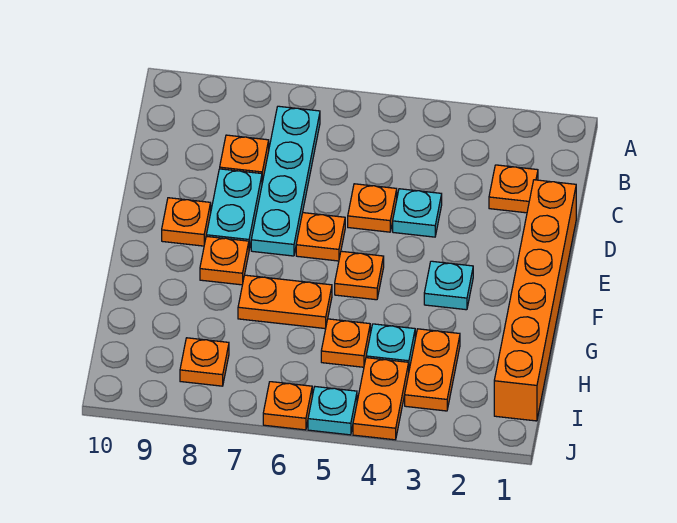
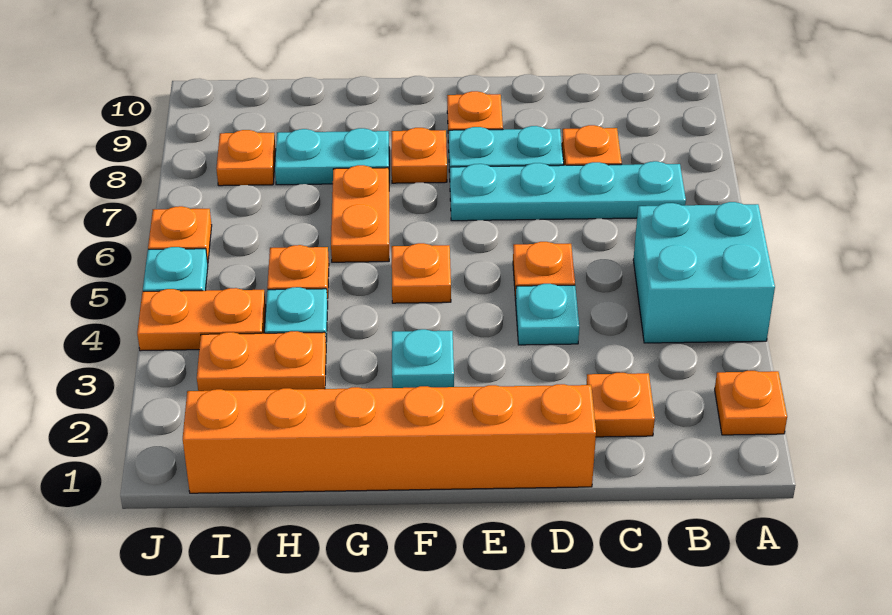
none -> cyan 2x2 brick [633,202,775,343]
orange 1x1 plate [296,213,345,261] -> orange 1x1 plate moved to [715,371,787,435]
none -> cyan 1x2 plate [275,128,389,185]

